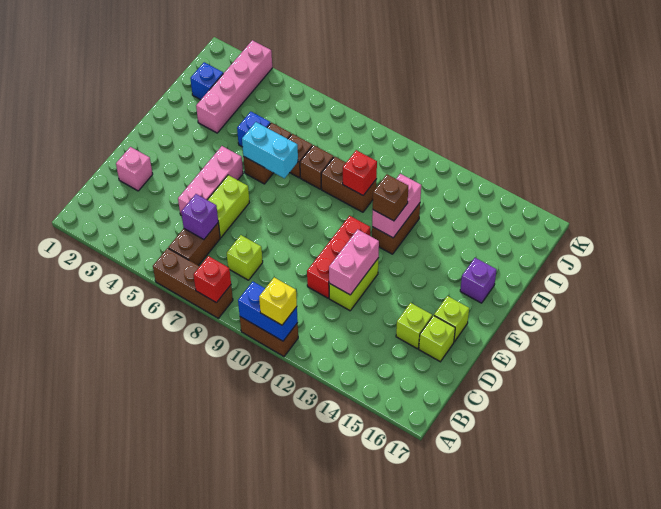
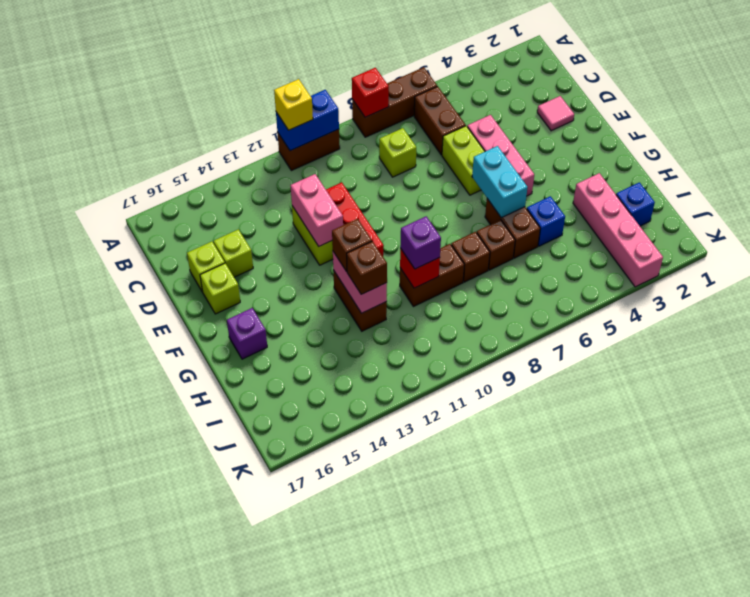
purple 1x1 brick [181,194,218,240] -> purple 1x1 brick moved to [400,216,441,269]
pink 1x1 brick [116,147,153,191] -> pink 1x1 tile [537,96,574,131]
cyan 1x2 brick [242,122,298,178] -> cyan 1x2 brick turned to [472,146,528,218]
none -> brown 1x1 brick [347,241,387,294]

